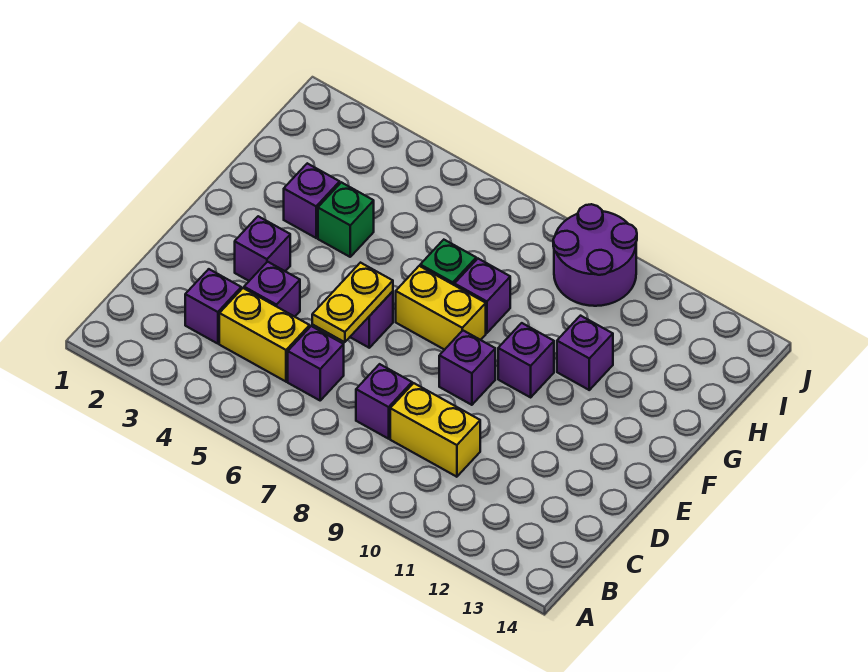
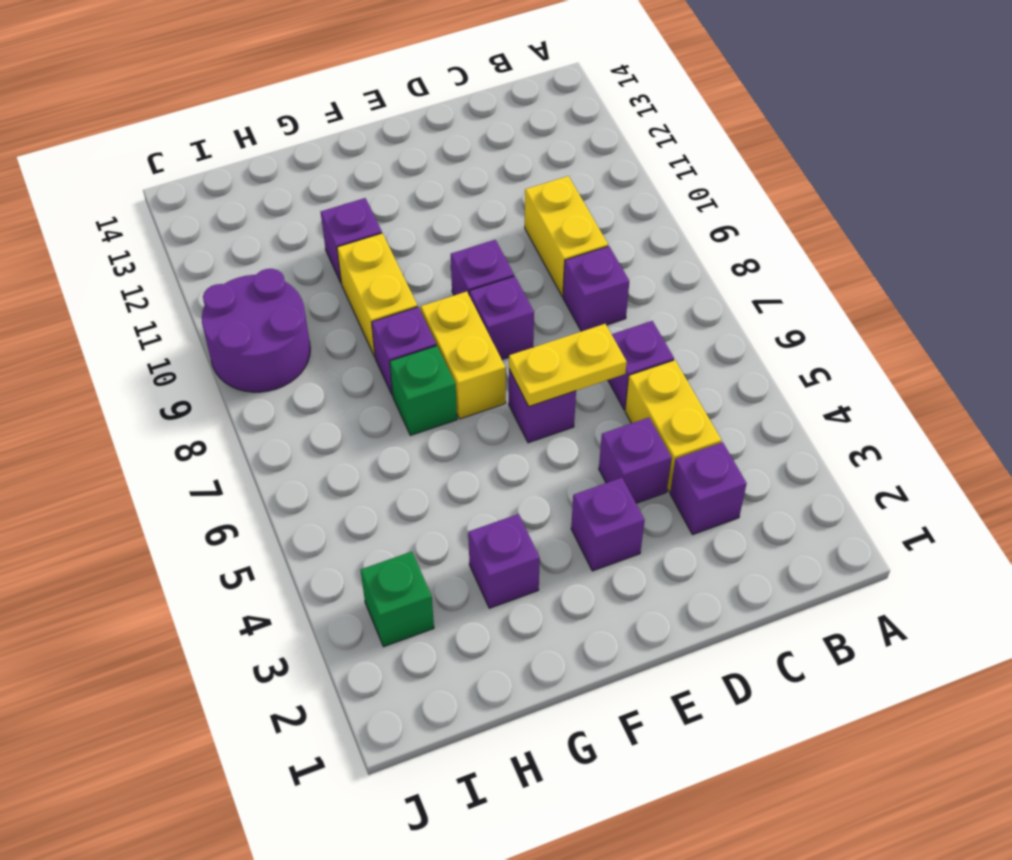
purple 1x1 brick [498,323,554,397] -> purple 1x1 brick moved to [469,276,534,359]
green 1x1 brick [318,182,374,257] -> green 1x1 brick moved to [361,552,434,647]
none -> yellow 1x2 brick [337,233,418,357]

